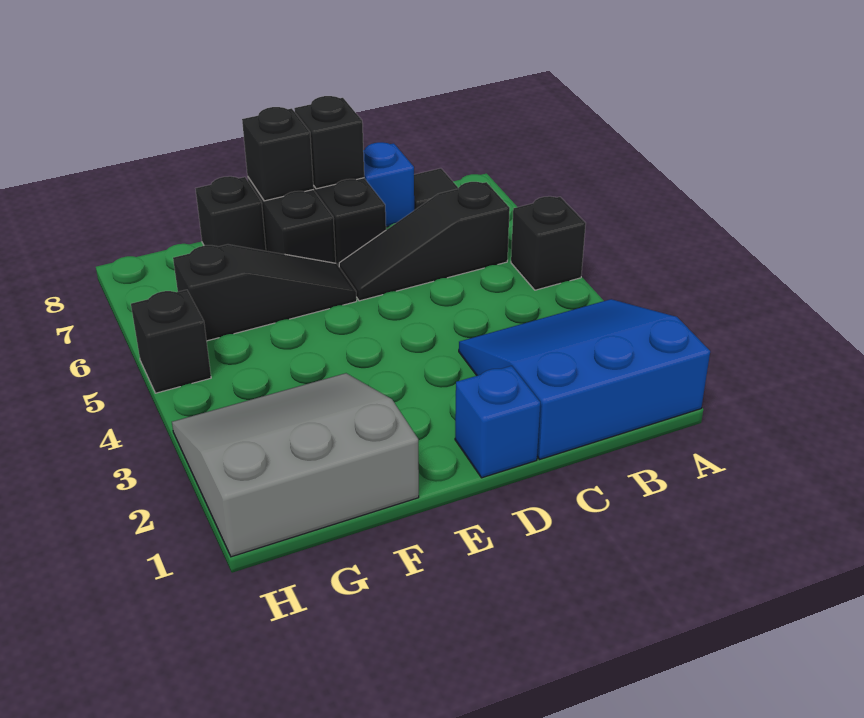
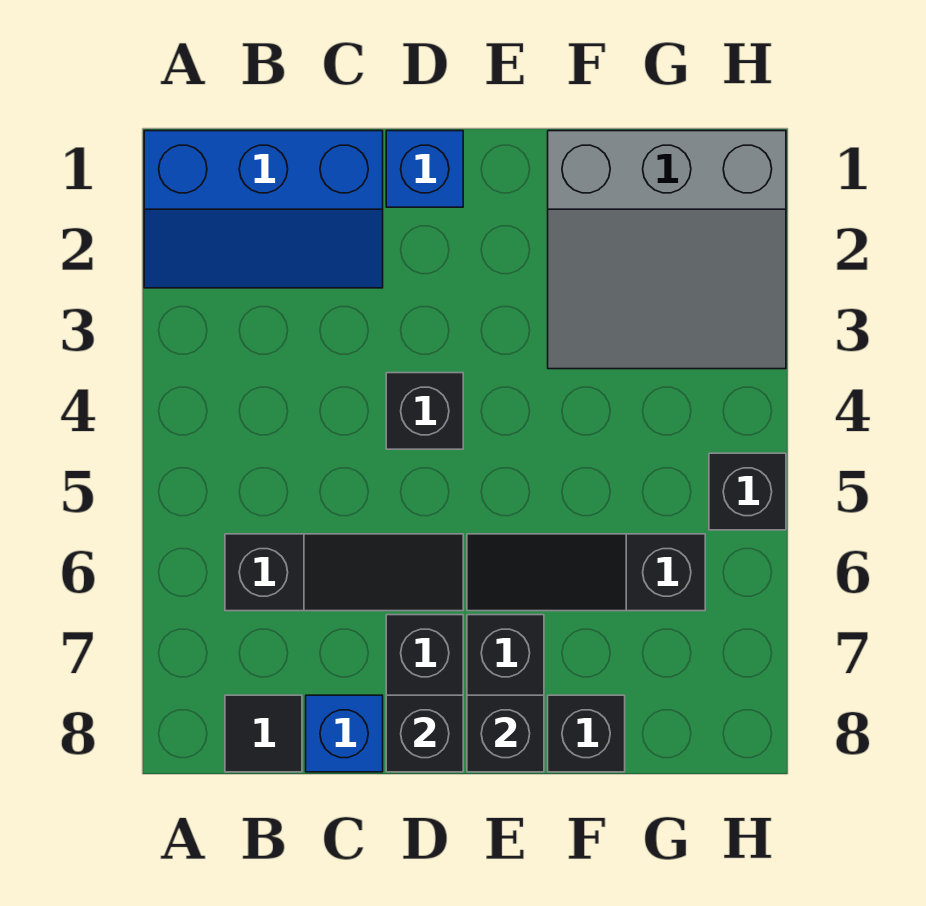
blue 3x3 slope [459,299,710,459] -> blue 2x3 slope [144,131,383,288]
black 1x1 brick [511,196,586,290] -> black 1x1 brick moved to [386,373,463,449]

